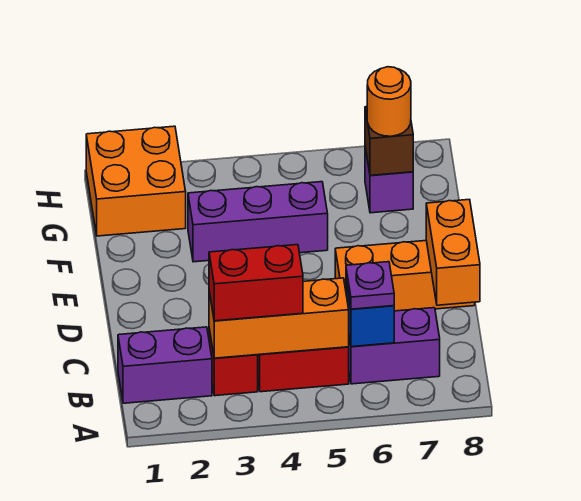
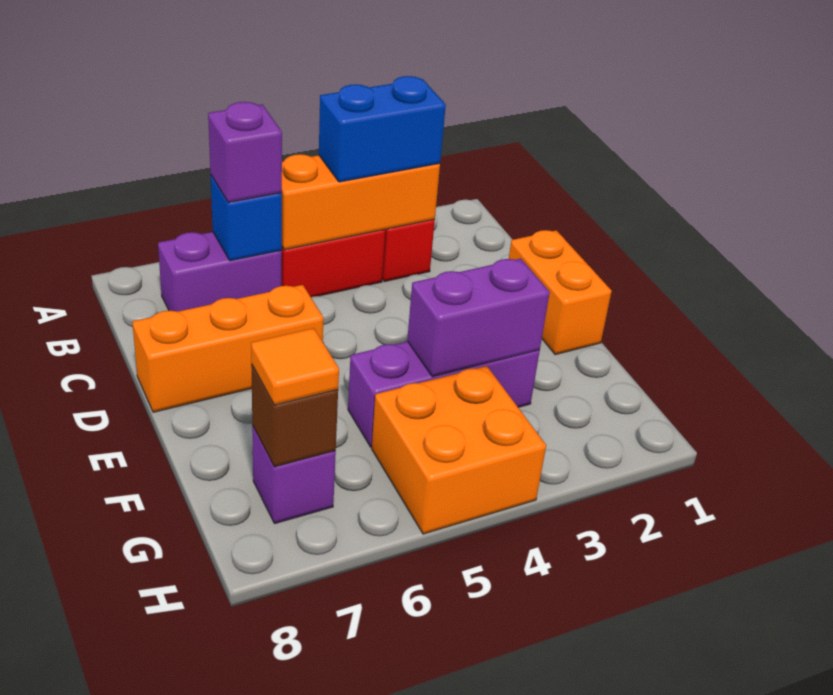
purple 1x2 brick [118,327,212,403] -> purple 1x2 brick moved to [407,259,550,377]
red 1x2 brick [209,245,303,321] -> blue 1x2 brick [319,76,446,182]
purple 1x1 plate [346,262,394,309] -> purple 1x1 brick [208,102,282,203]
orange 1x2 brick [426,199,480,305] -> orange 1x2 brick moved to [509,230,612,355]
orange 2x2 brick [86,126,186,236] -> orange 2x2 brick moved to [372,366,546,534]
orange 1x1 round brick [367,67,411,136] -> orange 1x1 tile [251,328,339,405]

